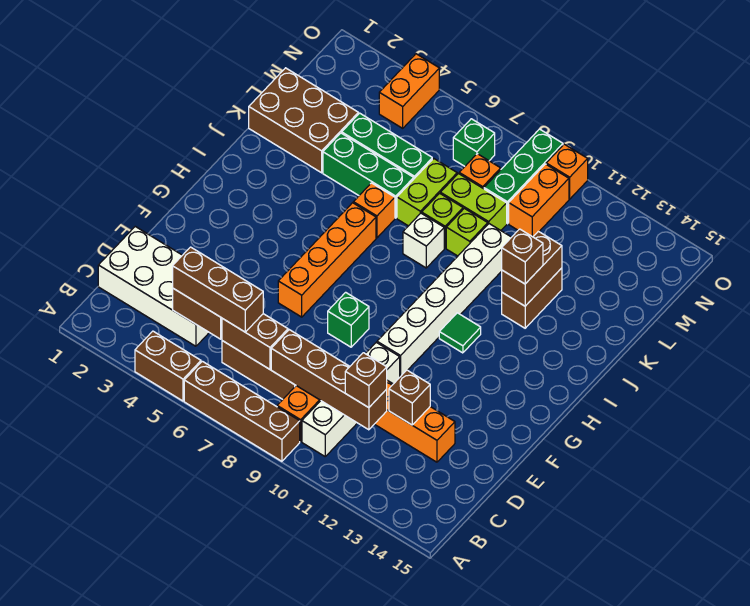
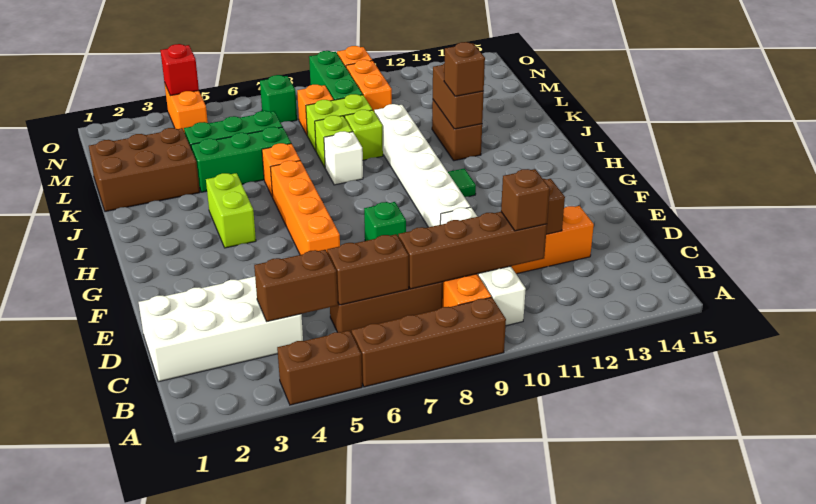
brown 1x3 brick [173,247,263,332] -> none
lime 1x2 brick [397,159,457,226] -> lime 1x2 brick moved to [206,173,256,248]
none -> red 1x1 brick [160,44,199,96]

